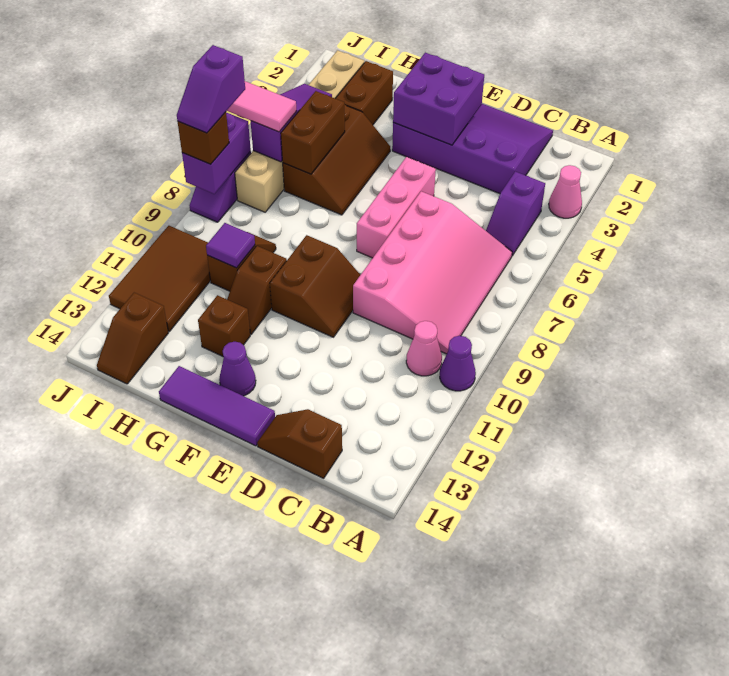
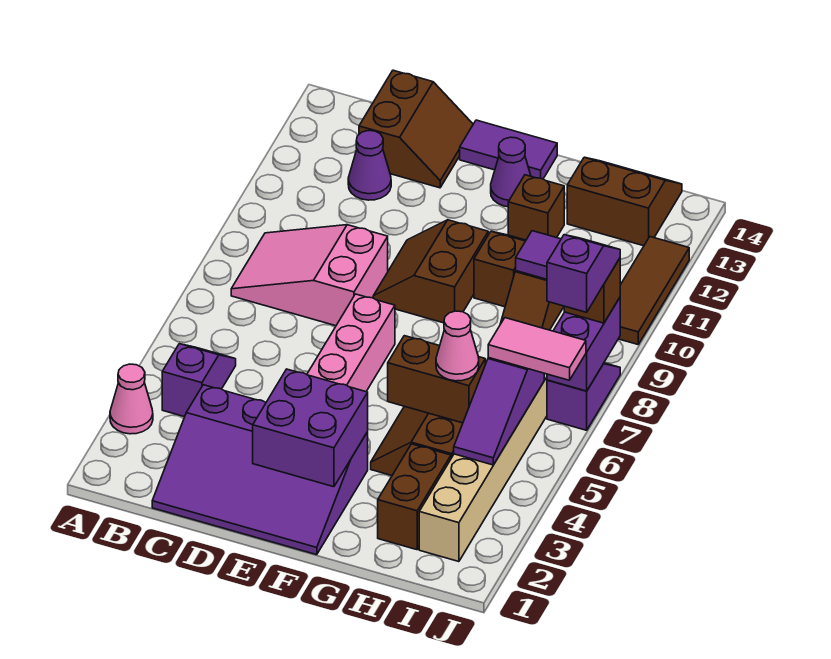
purple 1x1 cone [440,336,476,391] -> purple 1x1 cone moved to [348,131,391,200]
pink 3x4 slope [353,191,512,354] -> pink 2x3 slope [231,225,388,326]
pink 1x1 cone [406,321,442,376] -> pink 1x1 cone moved to [436,311,479,381]
brown 1x2 slope [257,409,342,478] -> brown 2x2 slope [359,70,473,188]
purple 1x3 tile [159,366,275,446] -> purple 1x2 tile [460,120,557,179]
brown 1x2 brick [281,91,345,174] -> brown 1x2 brick turned to [388,336,485,423]
brown 2x3 tile [109,226,211,331] -> brown 1x3 tile [619,237,689,344]
brown 1x2 slope [97,293,168,384] -> brown 2x2 slope [567,157,682,246]

